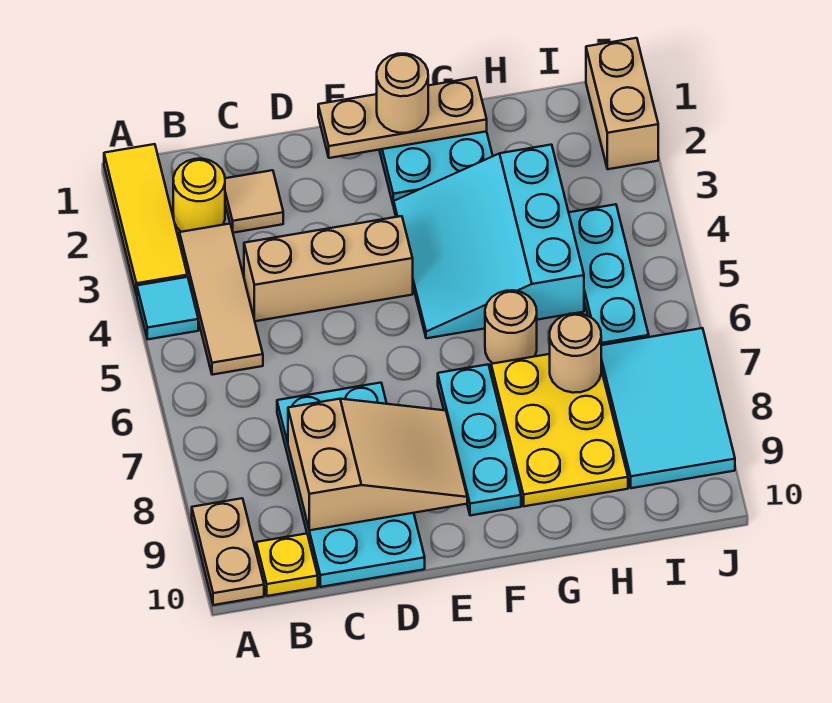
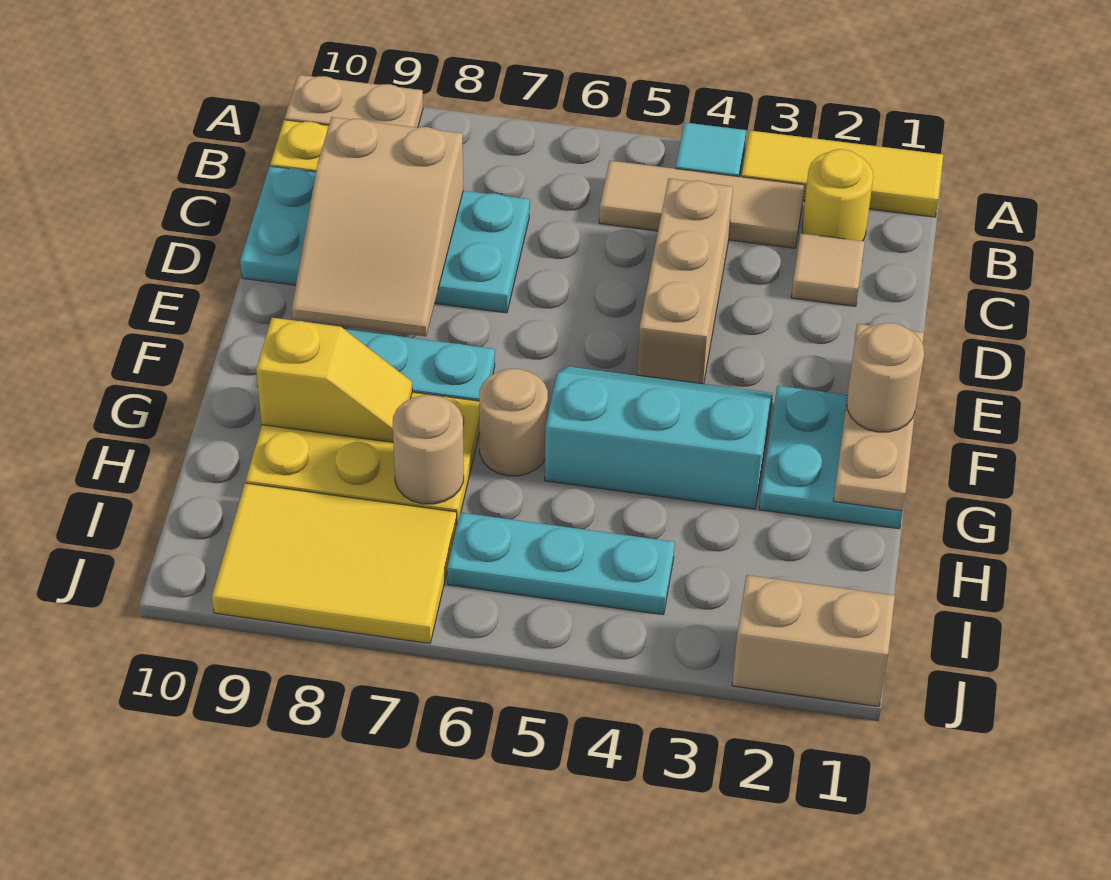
cyan 3x3 slope [393,145,584,338] -> cyan 2x3 slope [545,366,773,509]
none -> yellow 1x2 slope [256,318,412,442]
cyan 2x3 tile [601,328,735,488] -> yellow 2x3 tile [212,483,457,643]

